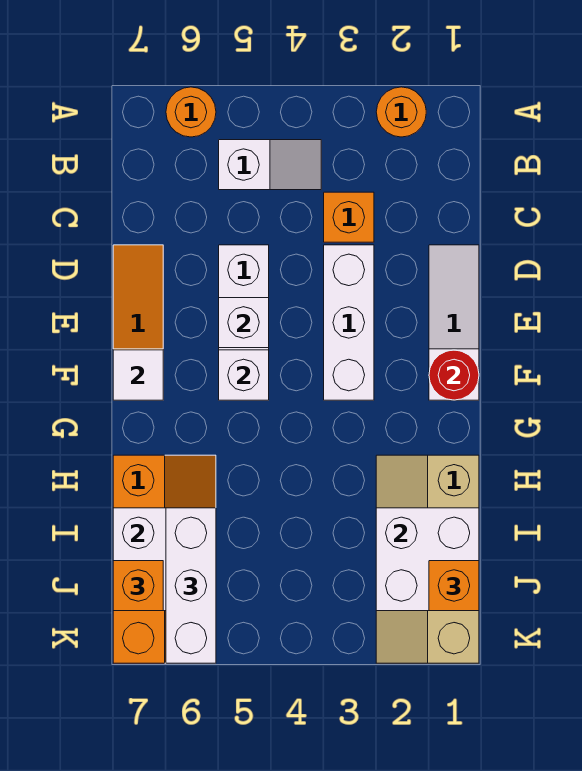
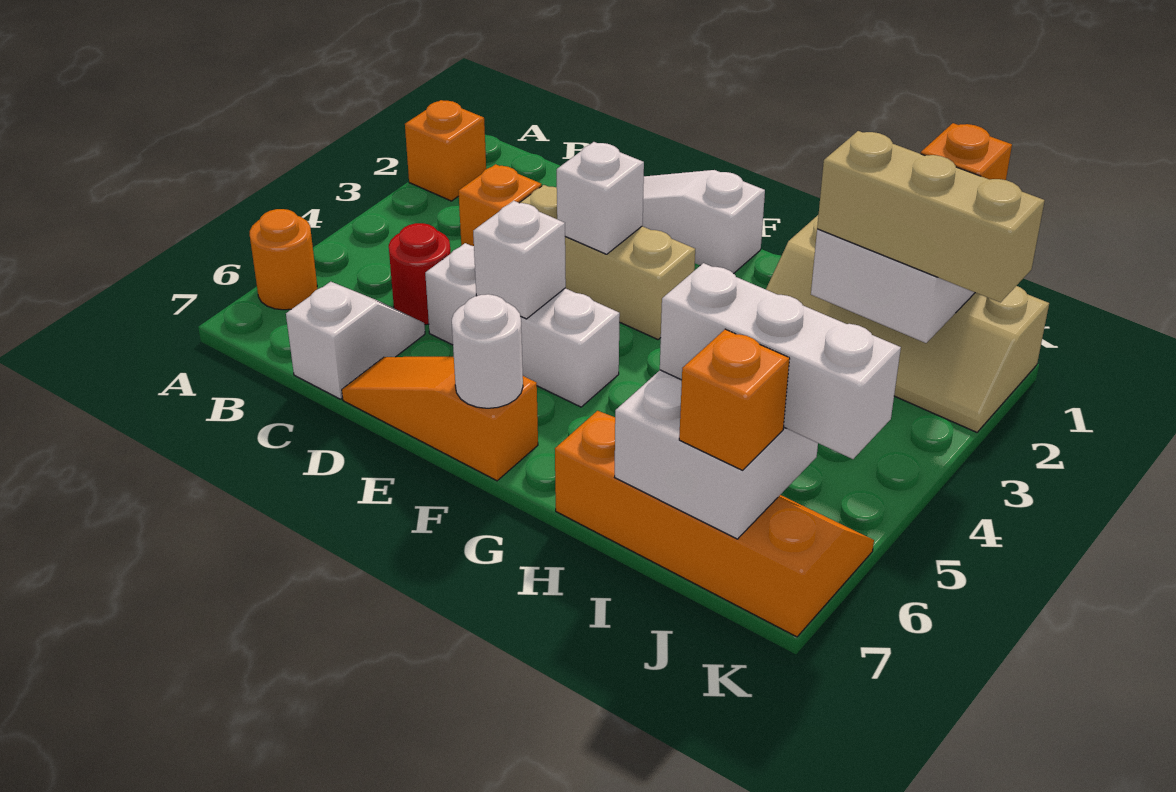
orange 1x1 round brick [376,87,426,137] -> orange 1x1 brick [405,100,486,201]
white 1x2 slope [219,140,321,190] -> white 1x2 slope moved to [286,282,425,399]
white 1x3 brick [324,245,374,400] -> tan 1x3 brick [520,185,695,339]
red 1x1 round brick [429,350,479,400] -> red 1x1 round brick moved to [389,223,451,325]
white 1x1 brick [219,350,269,400] -> white 1x1 brick moved to [557,142,644,254]
white 1x1 tile [113,350,163,400] -> white 1x1 round brick [452,294,523,408]
none -> tan 1x3 brick [817,131,1045,303]

